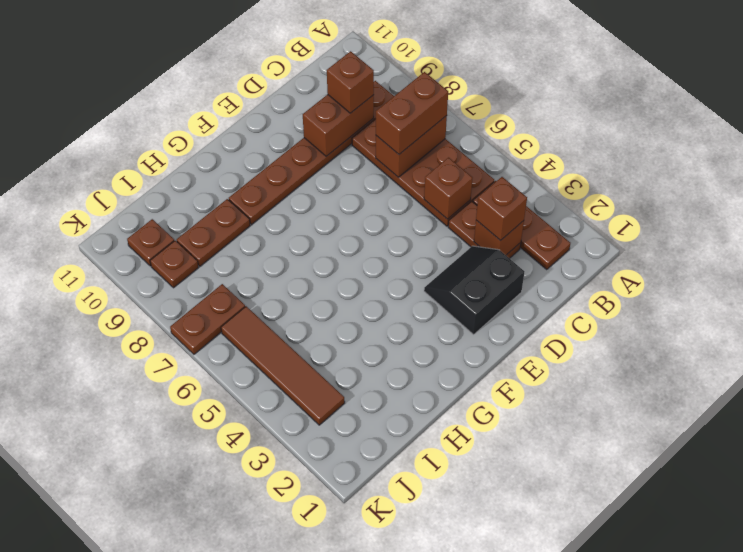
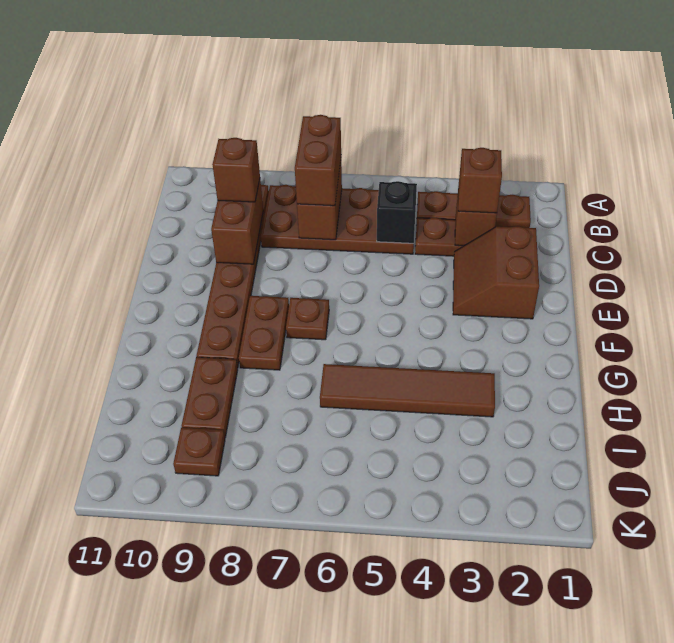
brown 1x1 brick [424,158,472,219] -> black 1x1 brick [377,181,417,243]
black 2x2 slope [424,246,524,335] -> brown 2x2 slope [453,226,539,319]
brown 1x4 tile [221,306,345,425] -> brown 1x4 tile moved to [320,364,495,417]
brown 1x2 plate [170,284,245,354] -> brown 1x2 plate moved to [239,296,289,370]
brown 1x1 plate [127,219,174,266] -> brown 1x1 plate moved to [286,298,329,340]

